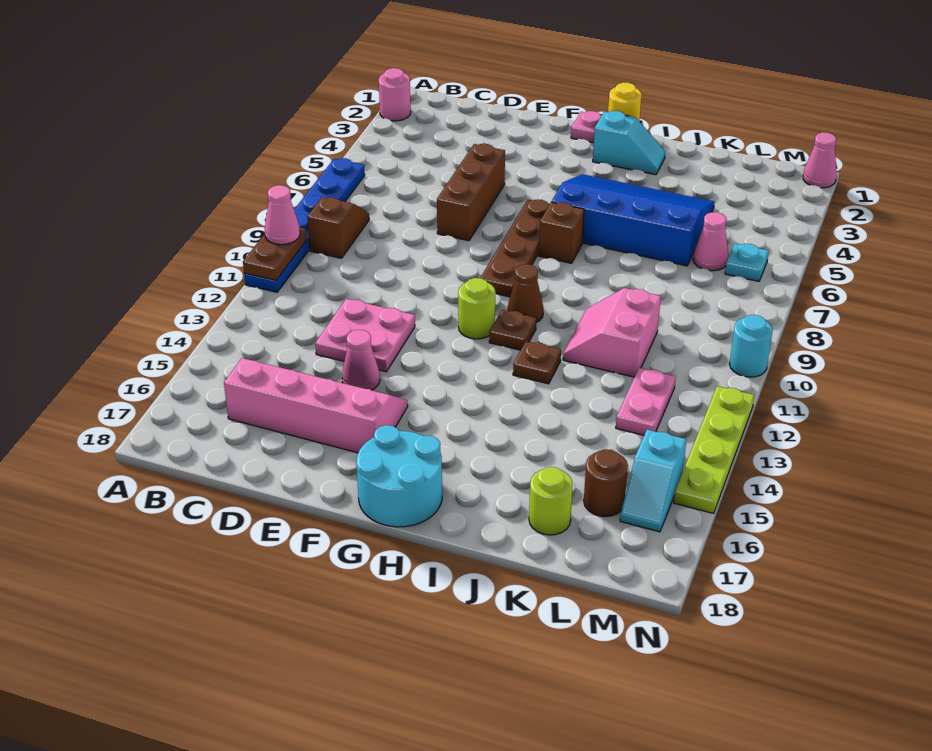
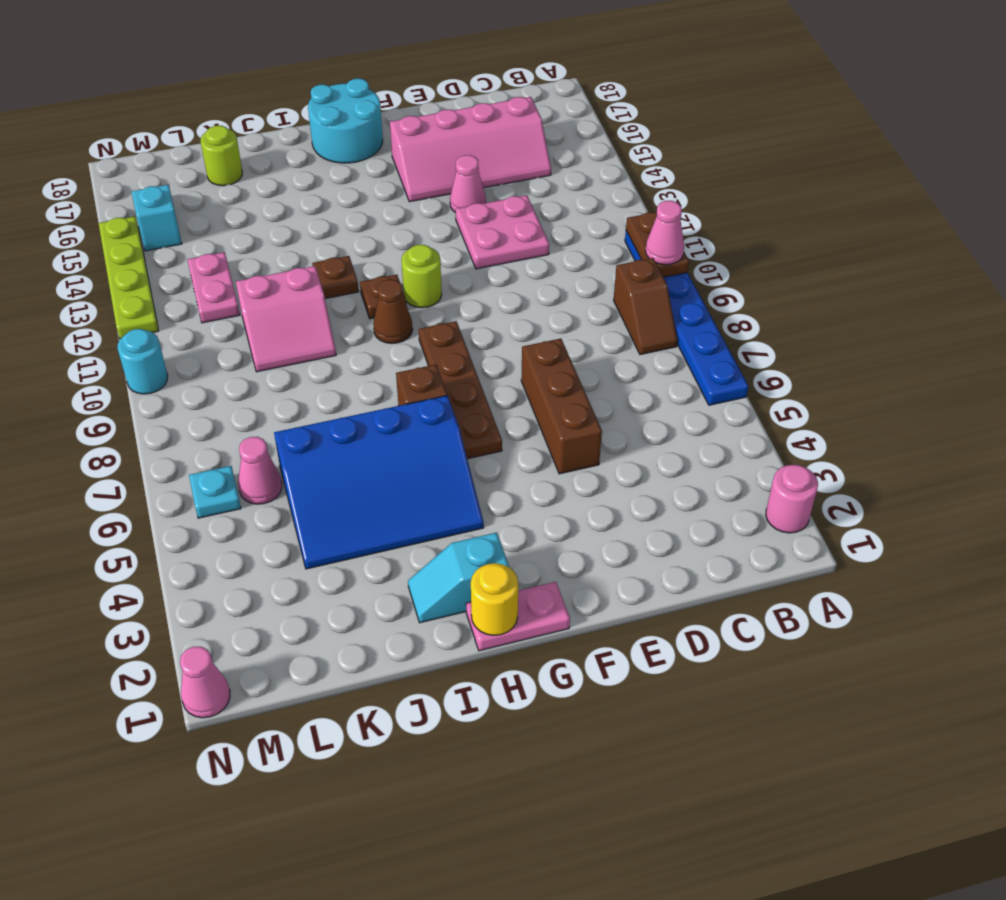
pink 2x2 slope [563,288,661,377] -> pink 2x2 slope turned to [236,266,336,372]
brown 1x1 round brick [584,449,628,517] -> none

